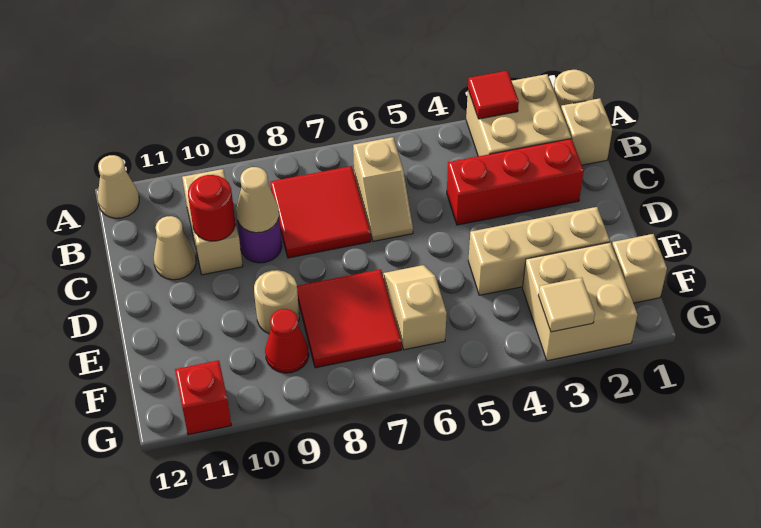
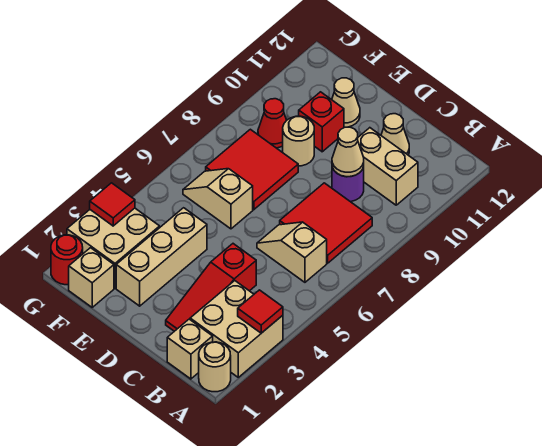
tan 1x1 cone [98,155,139,218] -> tan 1x1 cone moved to [332,78,360,127]
red 1x3 brick [447,139,584,225] -> red 1x3 slope [166,244,256,331]
red 1x1 round brick [188,175,235,241] -> red 1x1 round brick moved to [51,235,83,285]
tan 1x2 slope [383,265,447,350] -> tan 1x2 slope turned to [183,169,253,229]
tan 1x1 tile [538,278,595,332] -> red 1x1 tile [90,183,135,226]
red 1x1 brick [175,360,231,435] -> red 1x1 brick moved to [299,92,344,152]

